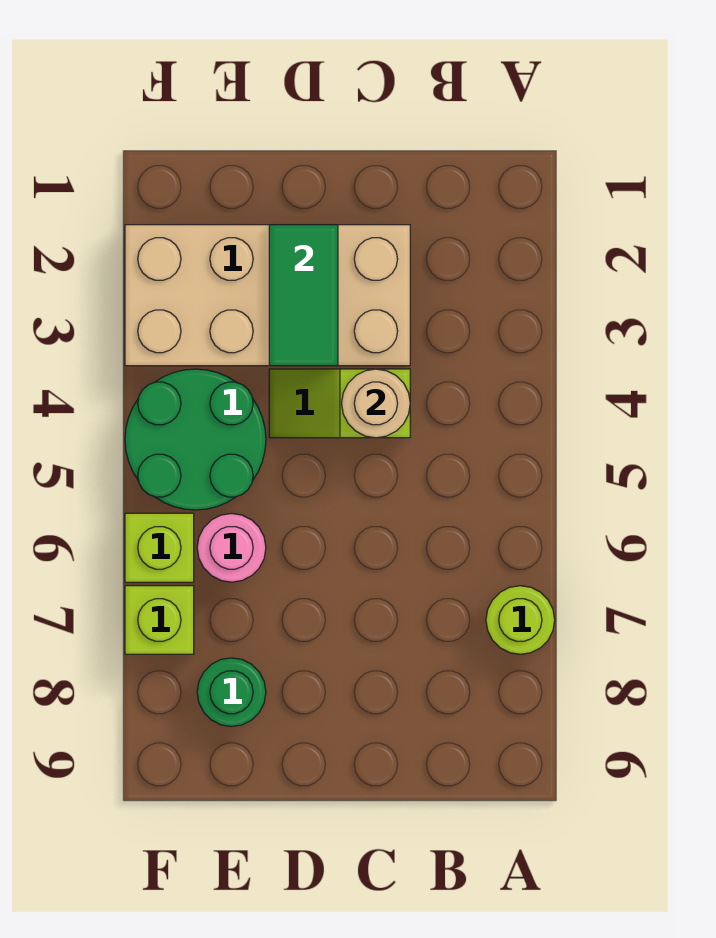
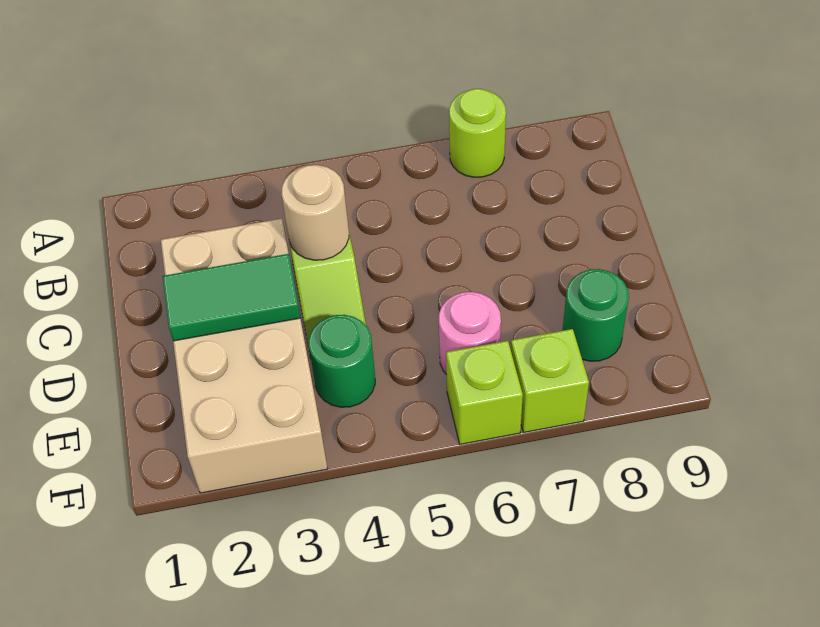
green 2x2 round brick [125,369,266,510] -> green 1x1 round brick [309,315,375,407]

